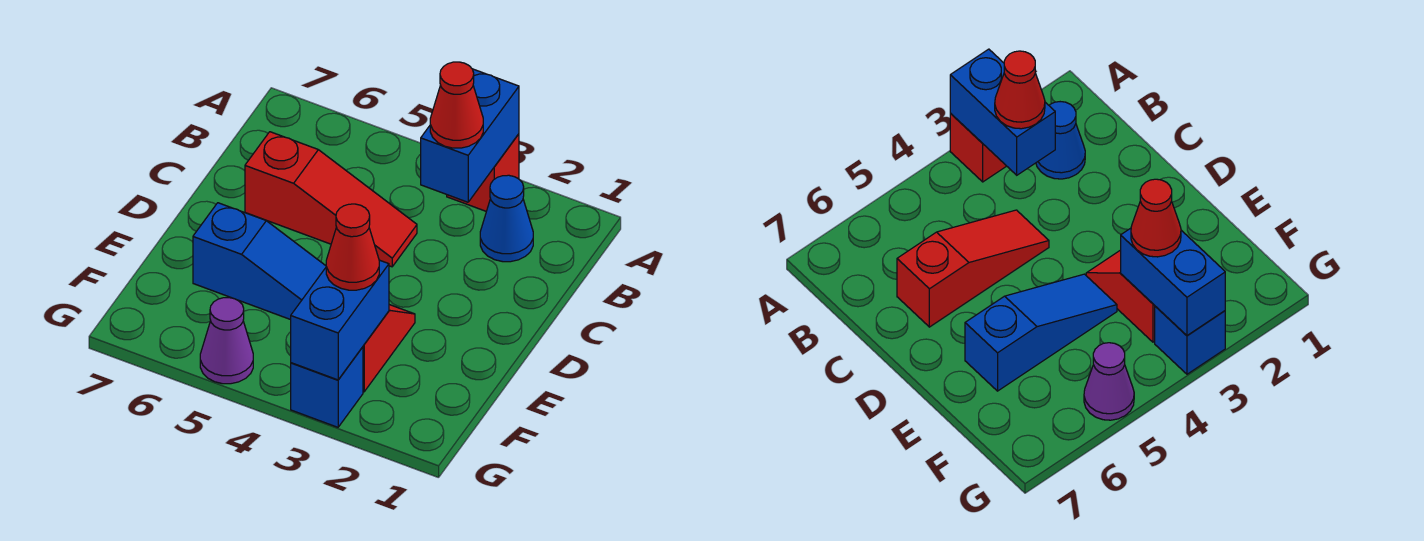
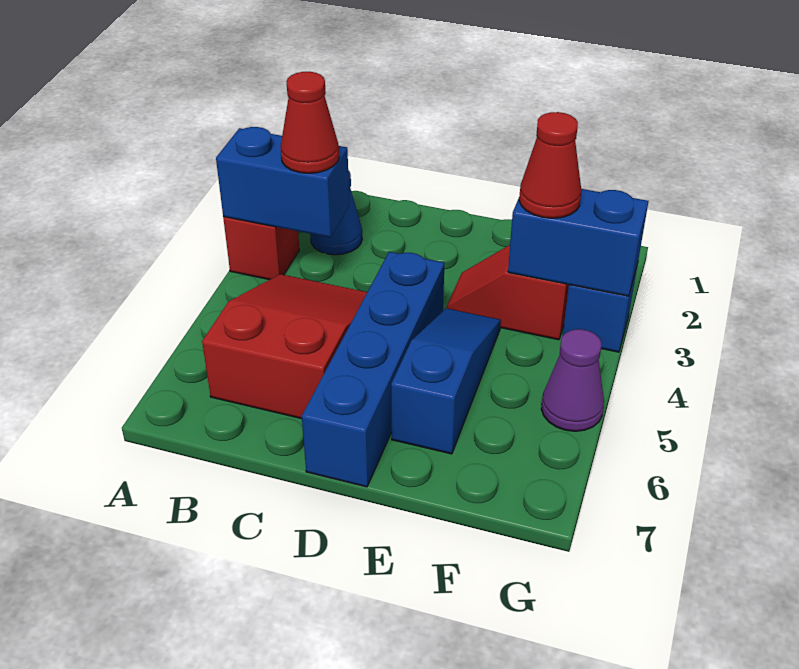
red 1x3 slope [245,132,417,267] -> red 2x3 slope [202,274,367,419]
none -> blue 1x4 brick [302,252,445,487]

